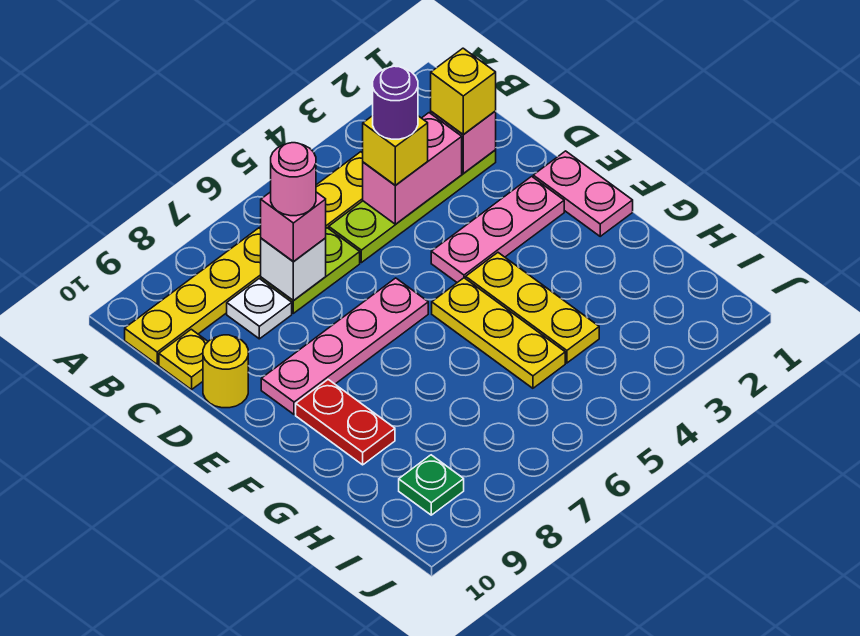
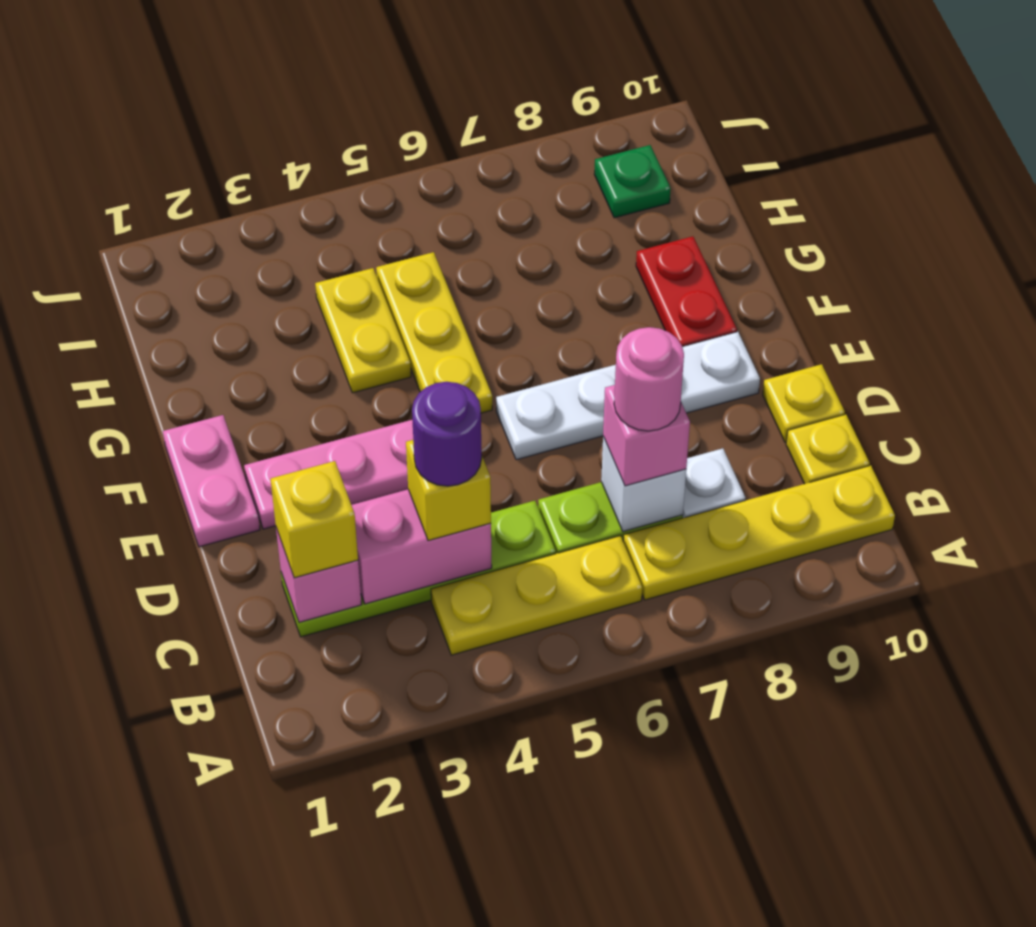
yellow 1x1 round brick [203,335,248,408] -> yellow 1x1 plate [763,364,845,442]
pink 1x4 plate [261,278,428,415] -> white 1x4 plate [496,332,760,460]
yellow 1x3 plate [466,253,599,363] -> yellow 1x2 plate [315,268,411,393]

